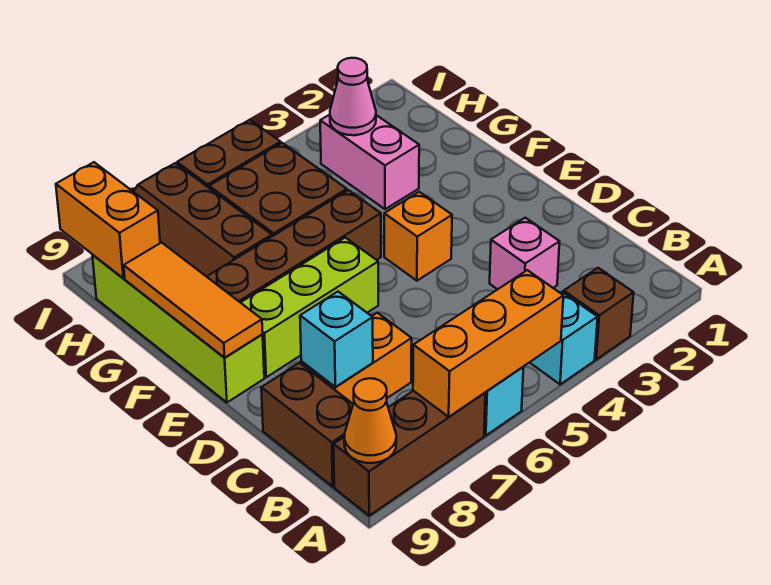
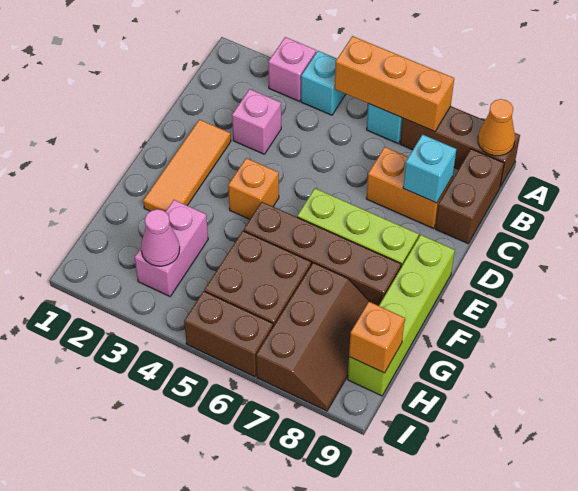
brown 1x1 brick [564,268,634,359] -> pink 1x1 brick [268,37,316,101]
orange 1x3 tile [124,243,263,358] -> orange 1x3 tile moved to [143,120,231,212]
orange 1x2 brick [56,162,160,278] -> orange 1x1 brick [349,302,405,373]

